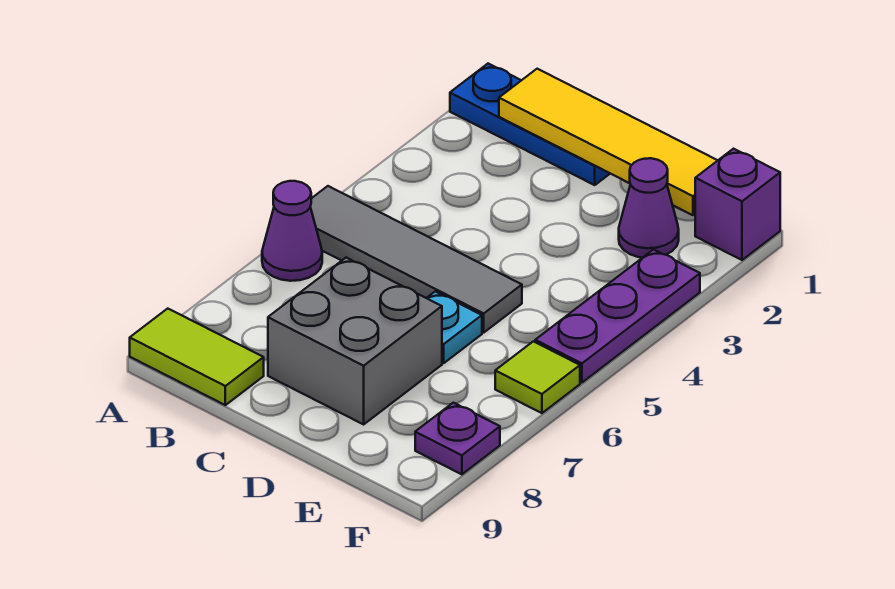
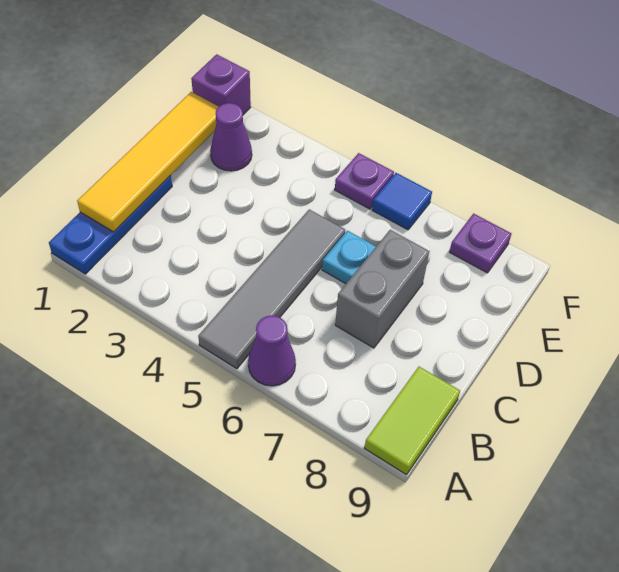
grey 2x2 brick [268,258,442,424] -> grey 1x2 brick [335,230,429,348]
purple 1x3 plate [535,250,700,383] -> purple 1x1 plate [335,153,394,209]
lime 1x1 tile [495,341,580,413] -> blue 1x1 tile [372,173,432,230]

